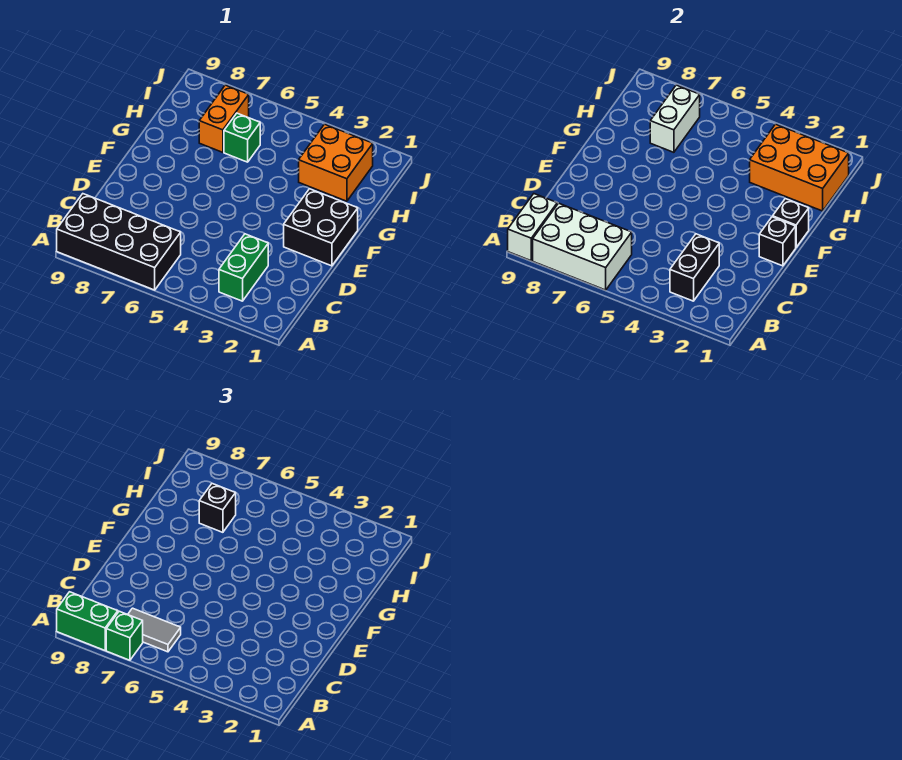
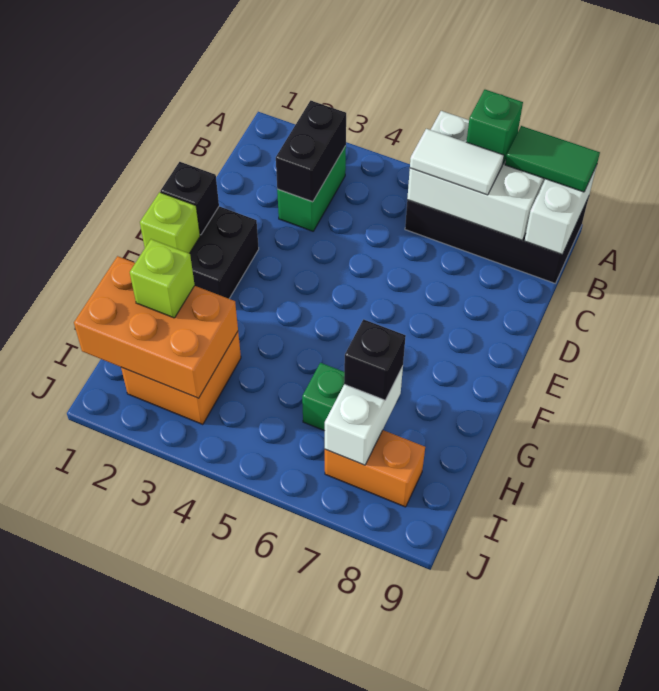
green 1x2 brick [57,592,118,650] -> green 1x2 tile [505,126,600,192]
grey 1x2 tile [128,608,181,652] -> white 1x2 tile [410,129,504,195]
black 1x1 brick [773,199,809,247] -> lime 1x1 brick [140,192,200,253]
none -> lime 1x1 brick [130,239,195,318]
orange 1x2 brick [199,85,249,152] -> orange 1x2 brick turned to [325,430,425,507]

